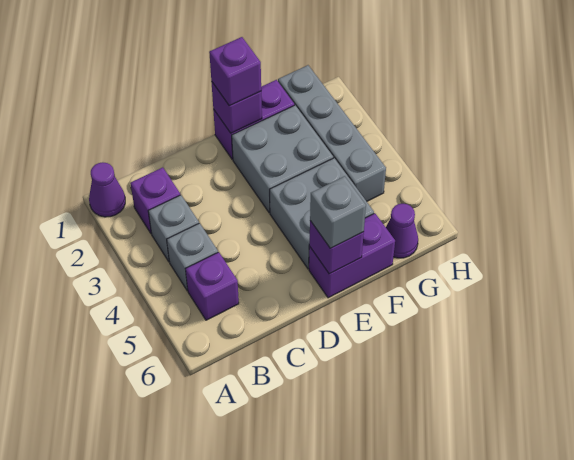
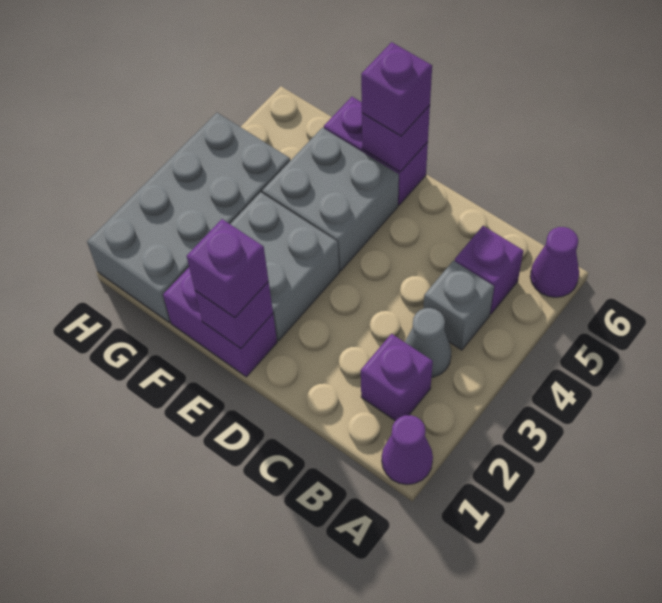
grey 1x1 brick [148,195,199,261] -> grey 1x1 cone [405,308,451,377]
grey 1x1 brick [310,176,366,248] -> purple 1x1 brick [361,42,432,136]
grey 1x4 brick [278,65,386,201] -> grey 2x4 brick [87,113,290,322]
purple 1x1 cone [386,204,418,258] -> purple 1x1 cone moved to [530,227,579,297]

